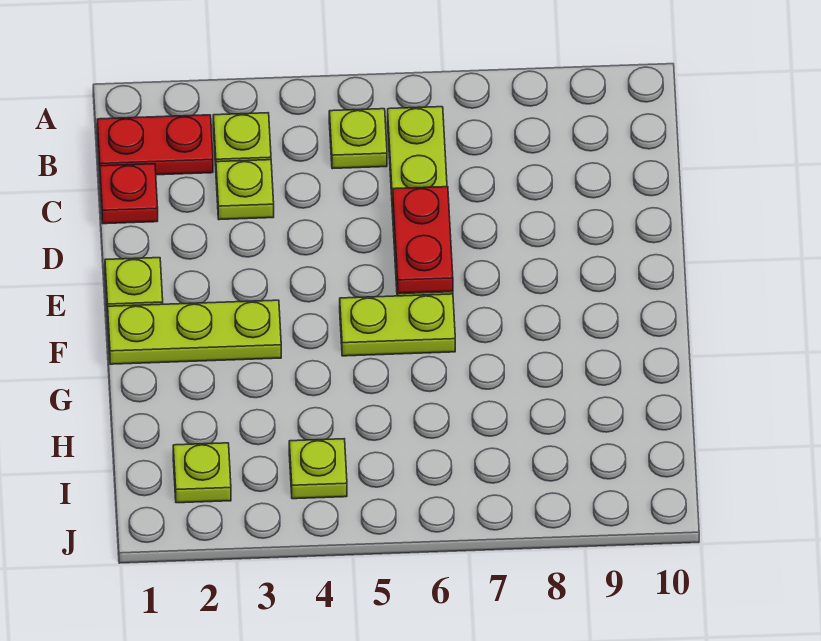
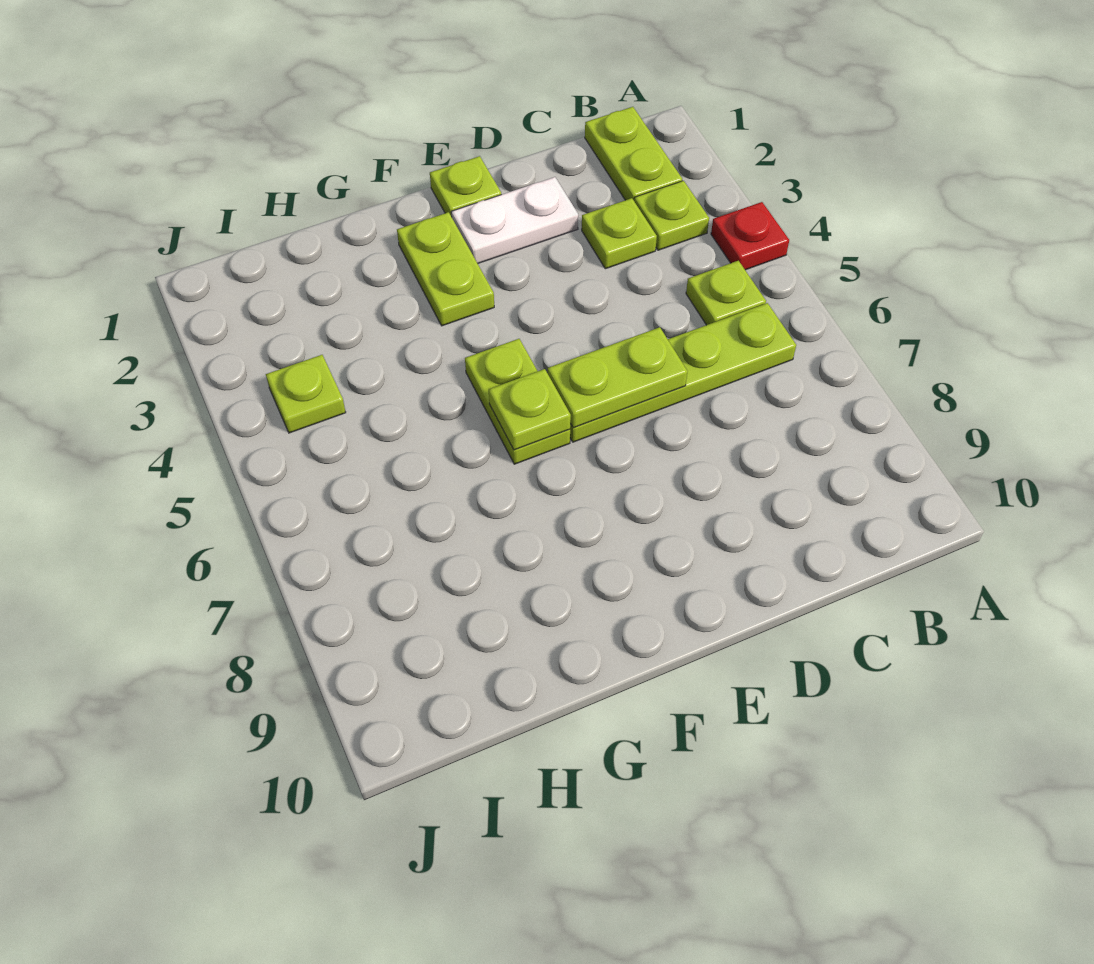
red 1x2 plate [97,115,213,175] -> lime 1x2 plate [585,107,682,200]
red 1x1 plate [100,164,158,224] -> red 1x1 plate moved to [711,202,789,270]
none -> white 1x2 plate [451,177,578,263]
red 1x2 plate [393,187,453,293] -> lime 1x2 plate [548,327,688,428]
lime 1x3 plate [108,300,281,364] -> lime 1x2 plate [397,212,494,326]
lime 1x1 plate [173,443,231,503] -> lime 1x1 plate moved to [489,369,571,450]

